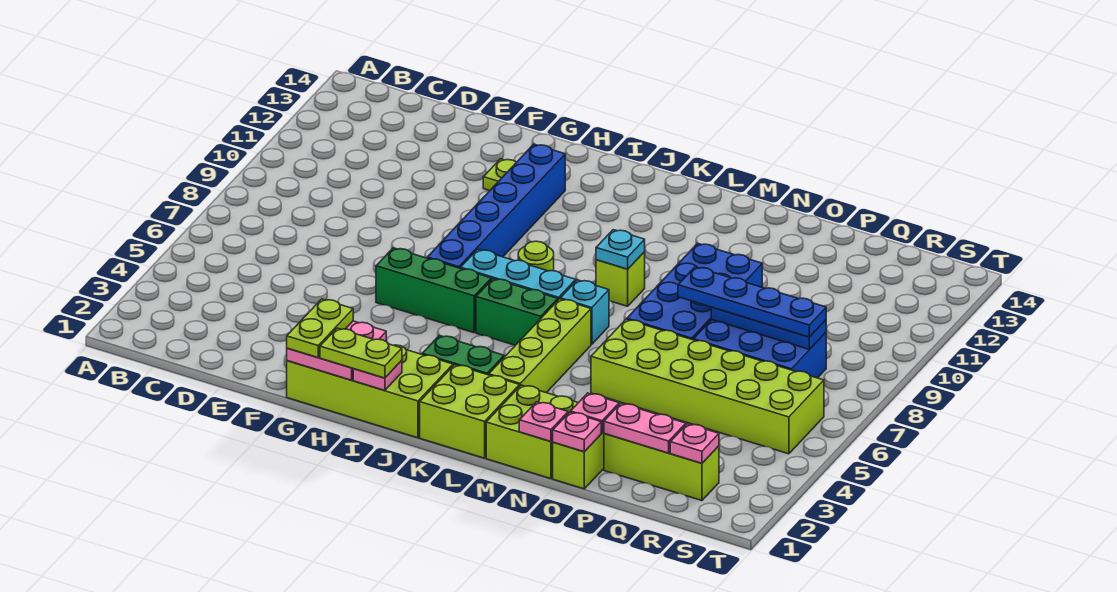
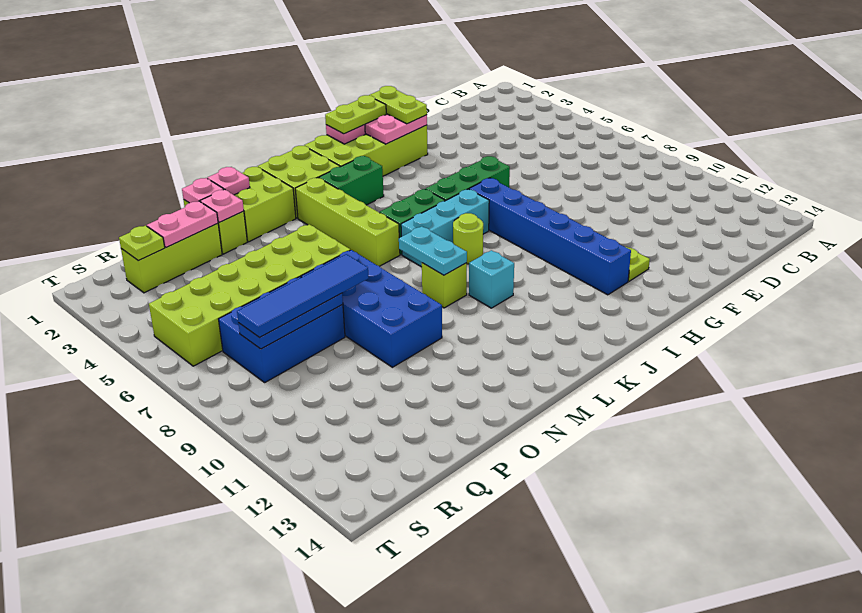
cyan 1x1 brick [560,280,609,344] -> cyan 1x1 brick moved to [469,250,514,308]
cyan 1x1 plate [596,230,645,269] -> cyan 1x2 plate [399,226,467,275]
blue 1x4 plate [678,267,826,337] -> blue 1x4 tile [237,254,369,338]
pink 1x1 plate [670,424,719,463] -> lime 1x1 plate [119,225,165,261]

